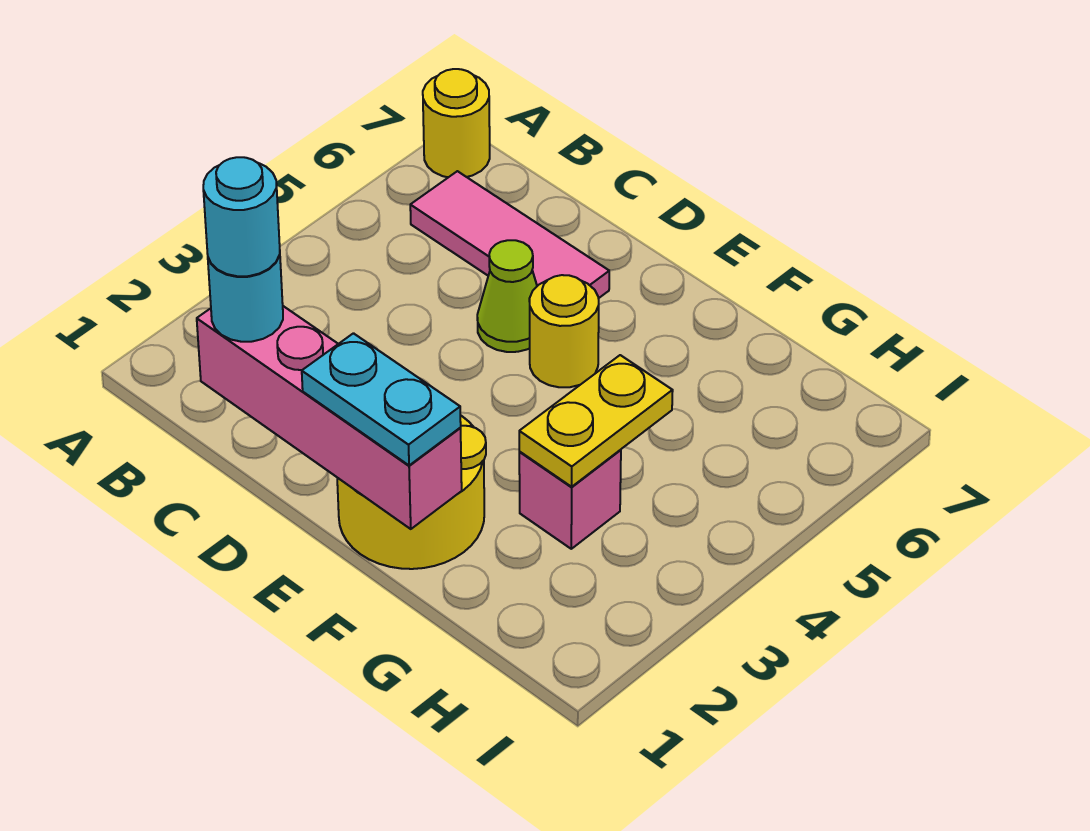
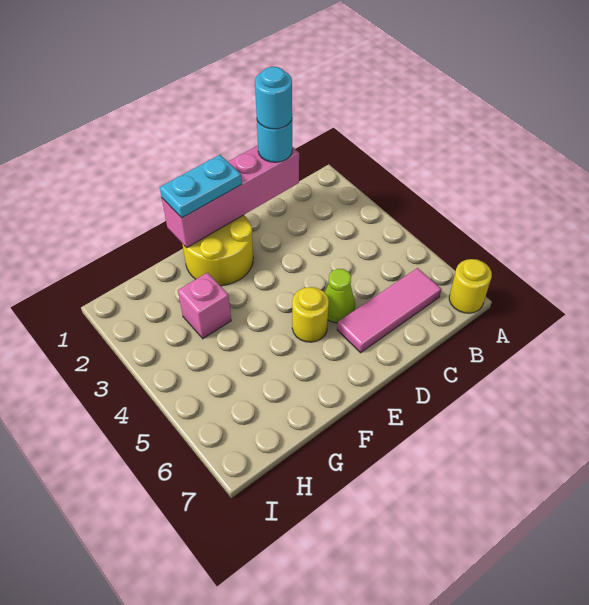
yellow 1x2 plate [519,355,673,487] -> none

